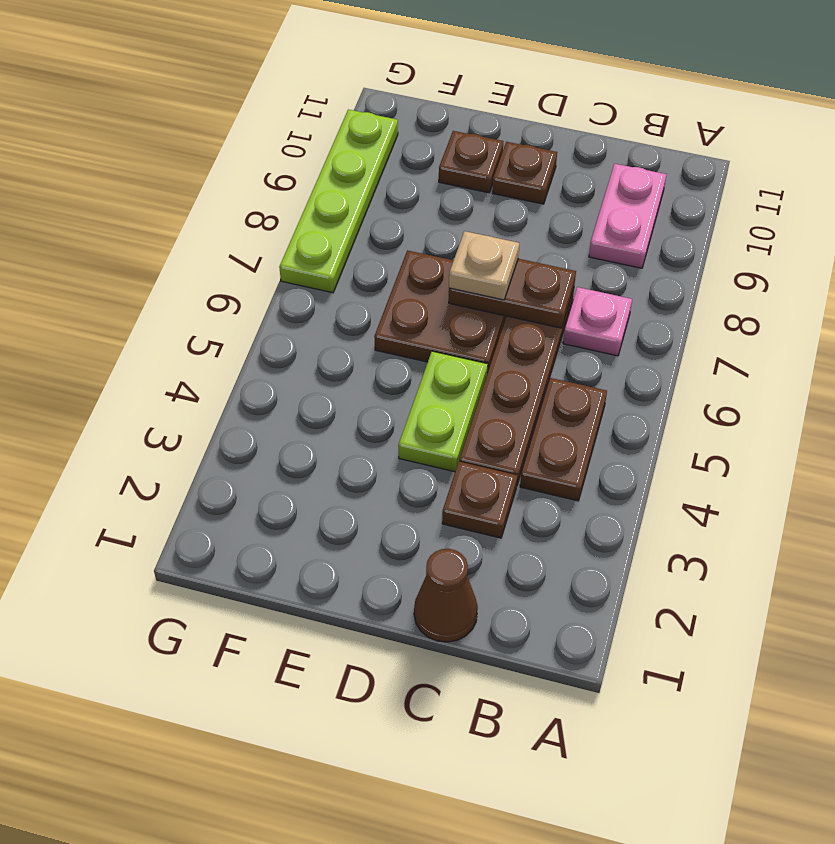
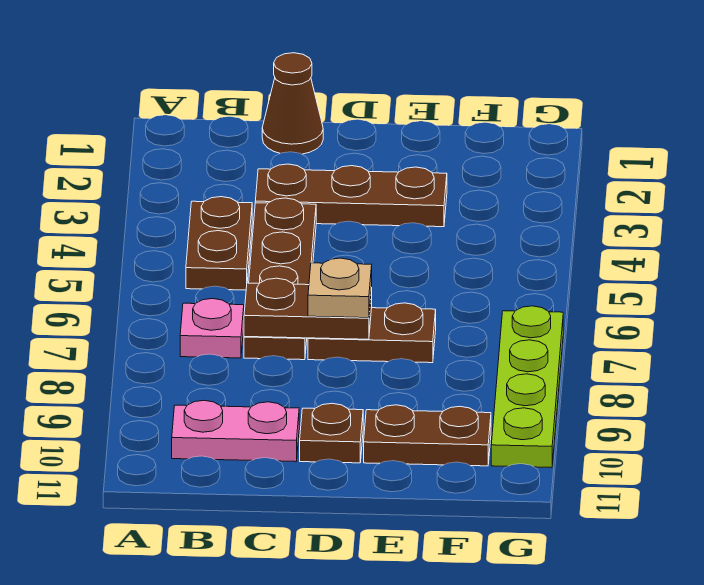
pink 1x2 plate [589,164,666,268] -> pink 1x2 plate turned to [172,400,299,462]
brown 1x1 plate [442,462,517,538] -> brown 1x3 plate [255,164,447,227]
lime 1x2 plate [398,351,488,472] -> none
brown 2x2 plate [374,250,506,373] -> brown 1x2 plate [308,303,436,363]
brown 1x1 plate [439,131,504,193] -> brown 1x2 plate [364,405,491,466]

